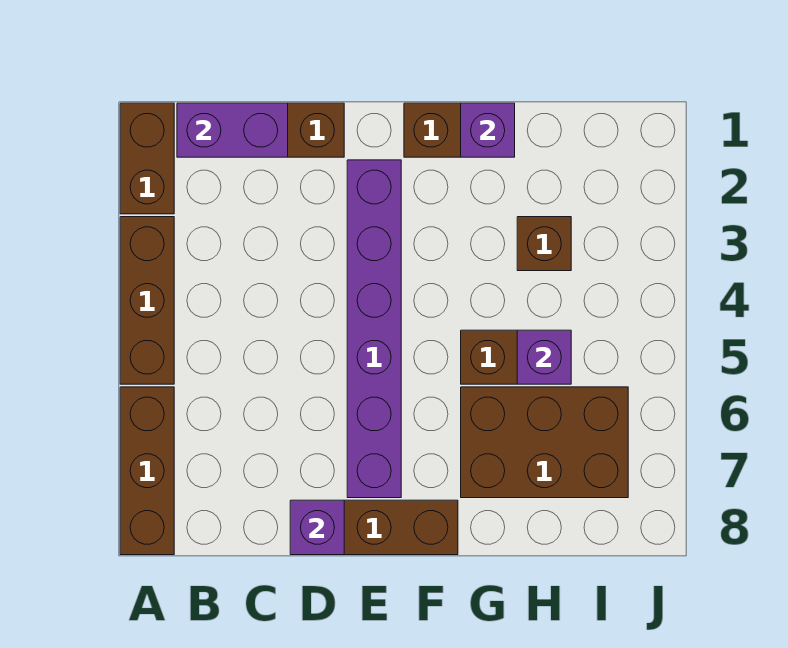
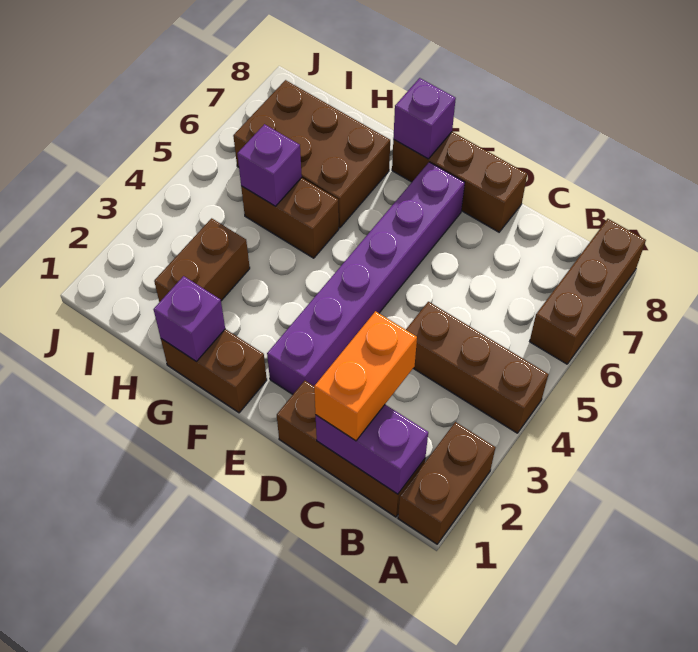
brown 1x3 brick [120,217,174,384] -> brown 1x3 brick turned to [406,302,548,433]
none -> orange 1x2 brick [314,311,417,441]
purple 1x1 brick [290,500,344,555] -> purple 1x1 brick moved to [393,78,456,159]
brown 1x1 brick [517,217,571,271] -> brown 1x2 brick [154,218,250,302]

